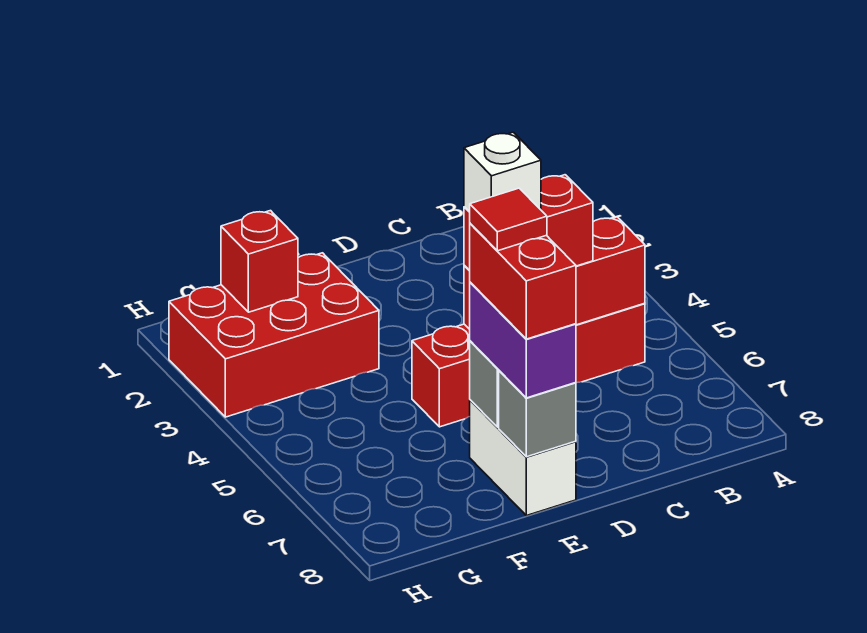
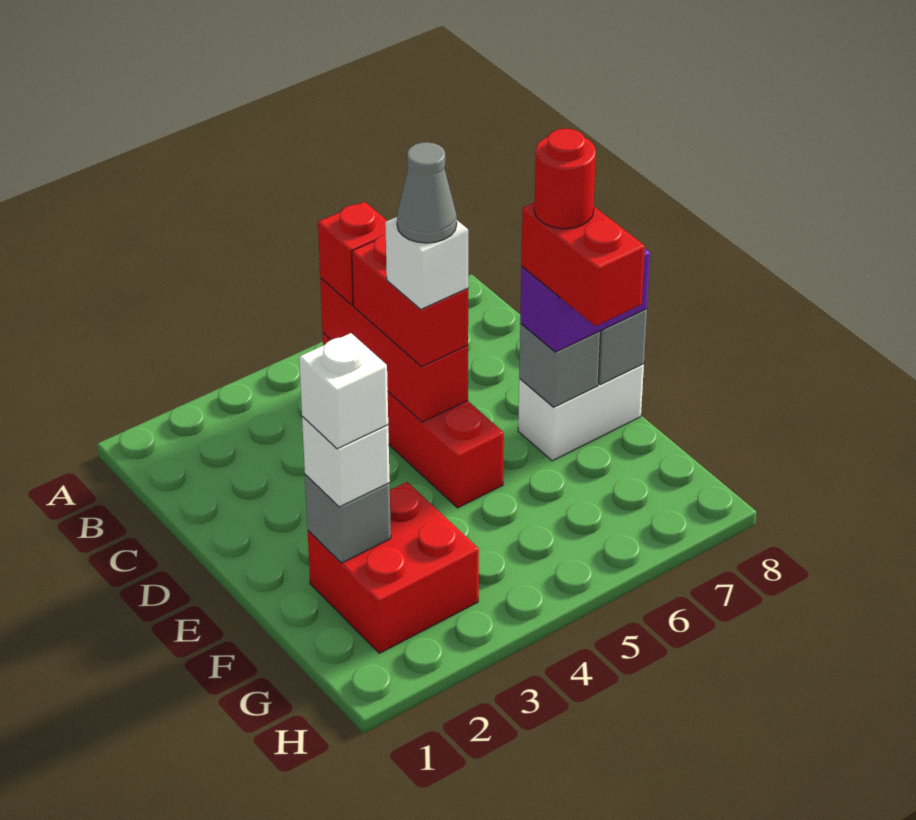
none -> grey 1x1 cone [397,142,457,243]
red 1x2 brick [470,224,576,339] -> red 1x2 brick turned to [521,202,645,326]
red 1x1 tile [470,188,547,251] -> red 1x1 round brick [534,129,596,229]
red 2x3 brick [169,253,379,417] -> red 2x2 brick [308,482,479,653]
none -> grey 1x1 brick [305,475,391,563]
none -> white 1x1 brick [302,416,390,507]
none -> white 1x1 brick [299,333,388,449]
red 1x1 brick [221,211,298,312] -> red 1x1 brick moved to [318,202,387,305]

